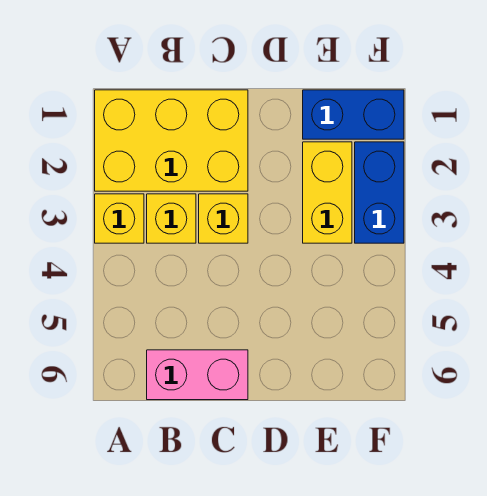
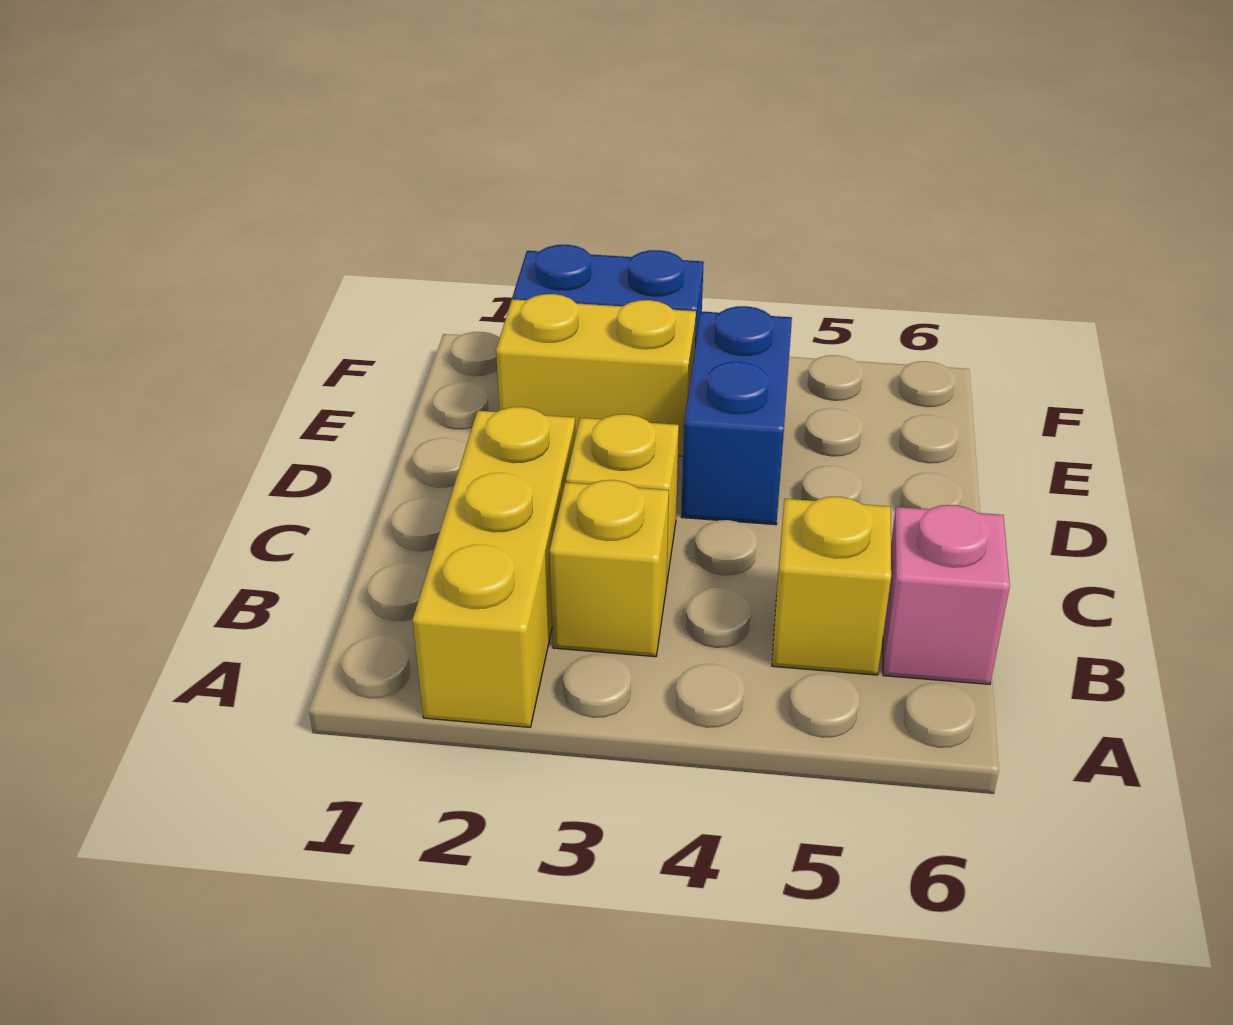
yellow 2x3 brick [95,90,248,191] -> yellow 1x3 brick [413,407,575,727]
yellow 1x1 brick [95,194,144,243] -> yellow 1x1 brick moved to [772,497,891,675]
pink 1x2 brick [147,350,248,400] -> pink 1x1 brick [883,505,1010,684]
blue 1x2 brick [303,90,404,139] -> blue 1x2 brick moved to [681,306,792,525]

